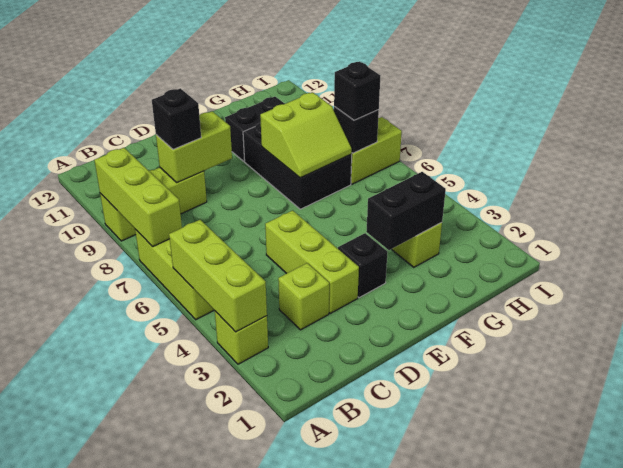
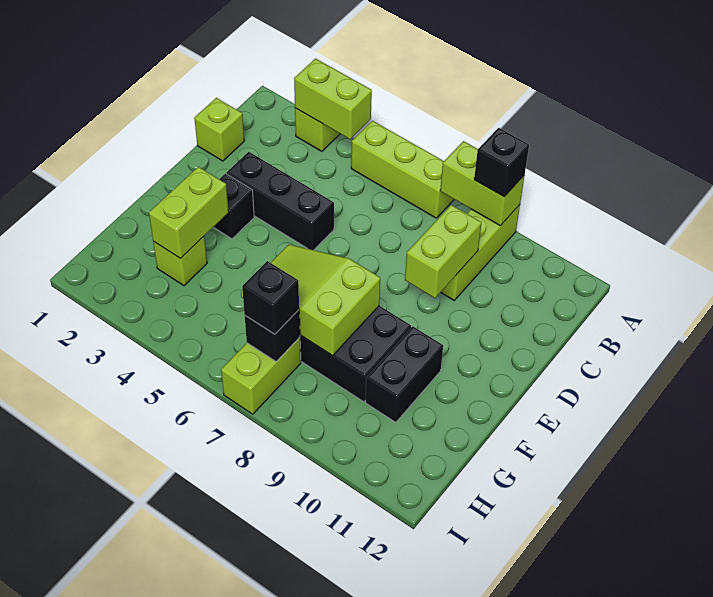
lime 1x3 brick [169,220,267,332] -> lime 1x2 brick [294,59,372,139]
lime 1x3 brick [94,148,182,247] -> lime 1x2 brick [440,141,524,226]
lime 1x1 brick [278,263,329,330] -> lime 1x1 brick moved to [194,98,244,161]
black 1x1 brick [152,88,201,150] -> black 1x1 brick moved to [474,128,529,197]
lime 1x3 brick [265,210,359,313] -> black 1x3 brick [227,152,334,250]
black 1x2 brick [366,172,446,250] -> lime 1x2 brick [149,167,229,259]
lime 2x2 slope [260,92,352,178] -> lime 2x3 slope [241,245,380,356]

